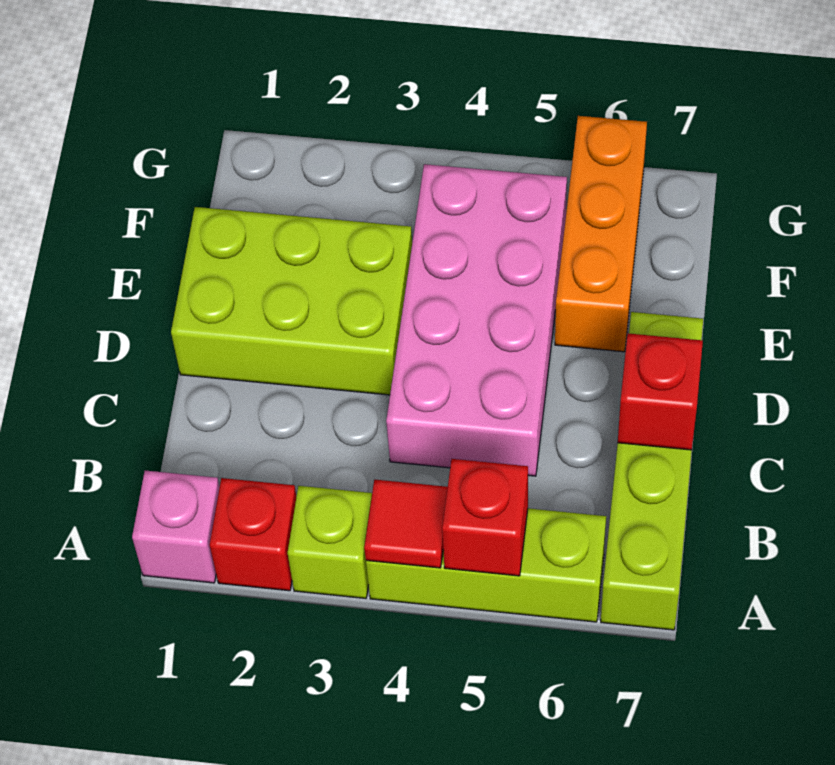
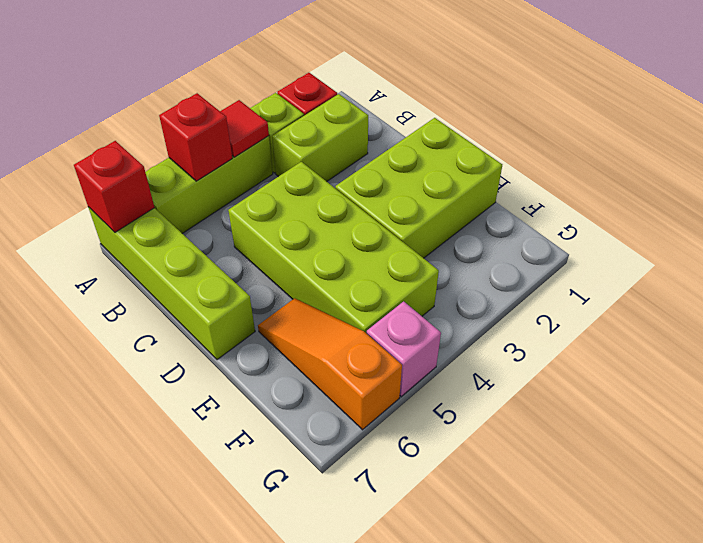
pink 1x1 brick [132,470,220,583] -> pink 1x1 brick moved to [367,301,441,397]
none -> lime 1x2 brick [272,94,368,181]
pink 2x4 brick [386,164,567,476] -> lime 2x4 brick [228,162,439,334]
red 1x1 brick [618,333,703,450] -> red 1x1 brick moved to [74,141,154,232]
orange 1x3 brick [555,116,647,352] -> orange 1x3 slope [258,298,402,430]

